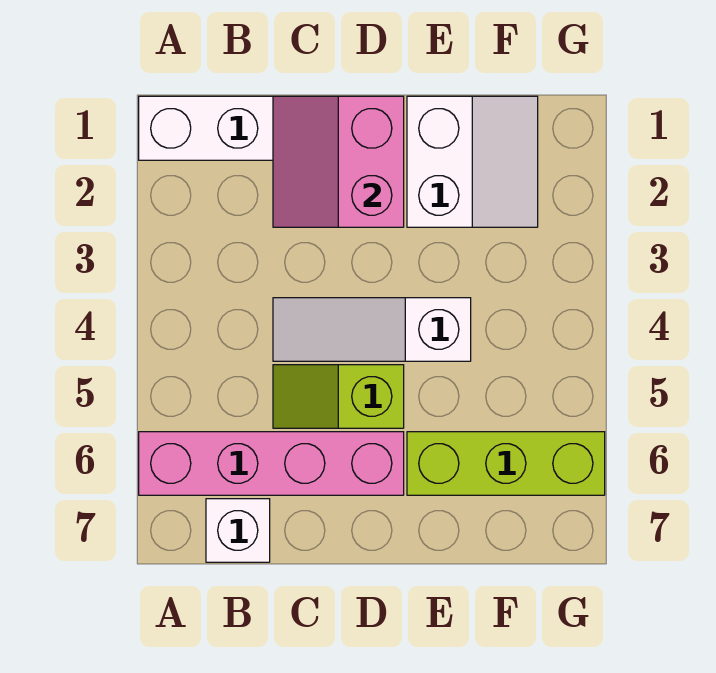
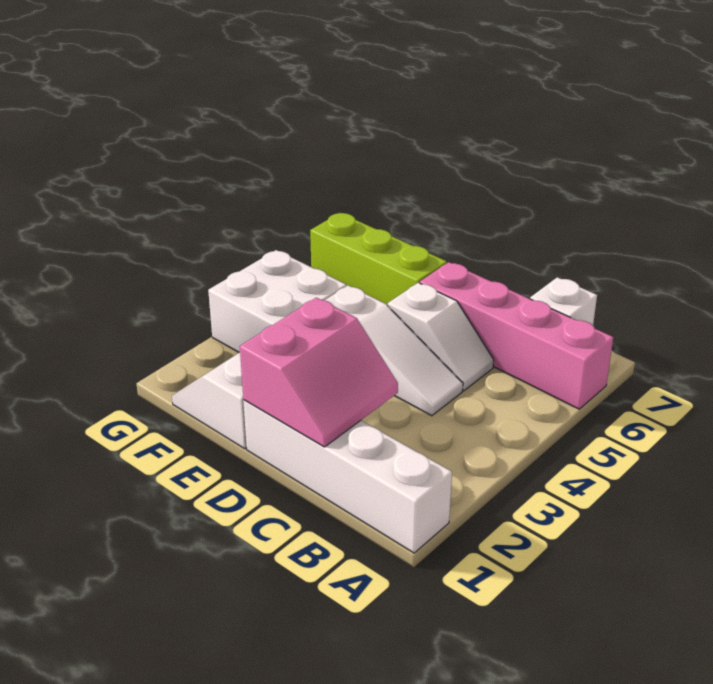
lime 1x2 slope [273,365,404,428] -> white 1x2 slope [388,283,494,391]
none -> white 2x2 brick [208,250,346,352]

